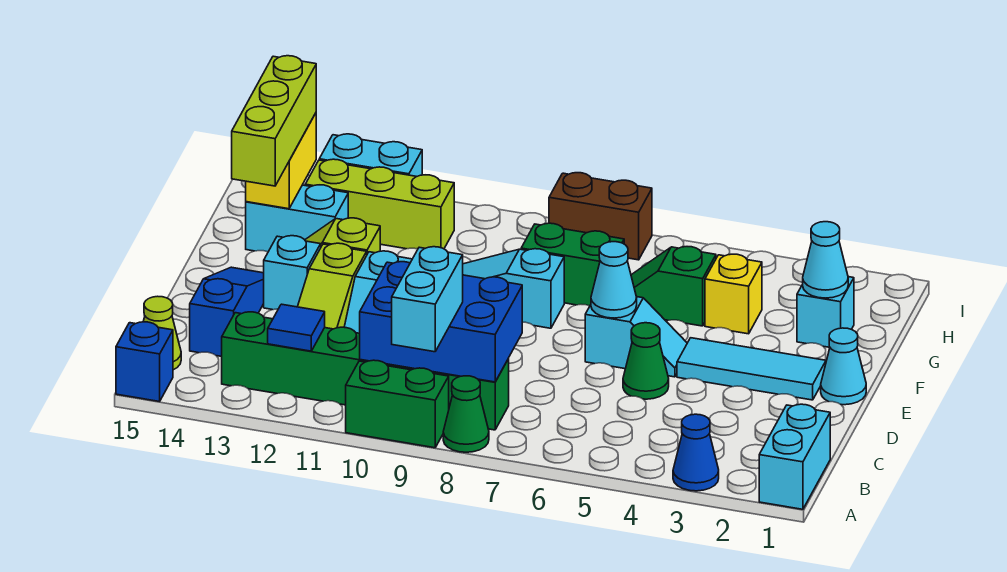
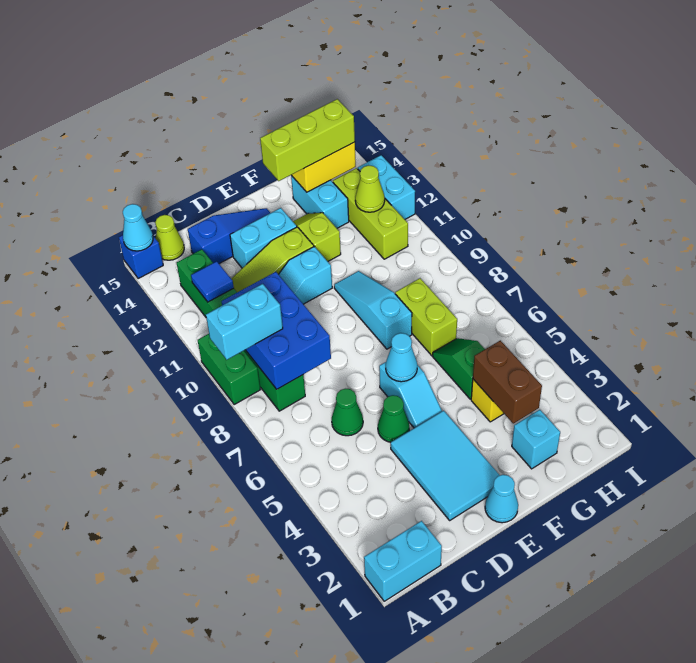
blue 1x1 cone [673,414,719,491] -> none
green 1x1 cone [443,376,489,452] -> green 1x1 cone moved to [332,389,363,436]
cyan 1x3 tile [677,338,826,400] -> cyan 2x3 tile [391,411,500,520]
cyan 1x1 brick [264,236,321,310] -> cyan 1x2 brick [230,208,297,268]
cyan 1x1 cone [803,222,848,298] -> cyan 1x1 cone moved to [123,204,153,251]
green 1x2 brick [521,223,624,306] -> lime 1x2 brick [395,278,457,355]
none -> lime 1x1 cone [355,165,385,212]
brown 1x2 brick [549,173,652,260] -> brown 1x2 brick moved to [473,340,542,423]

